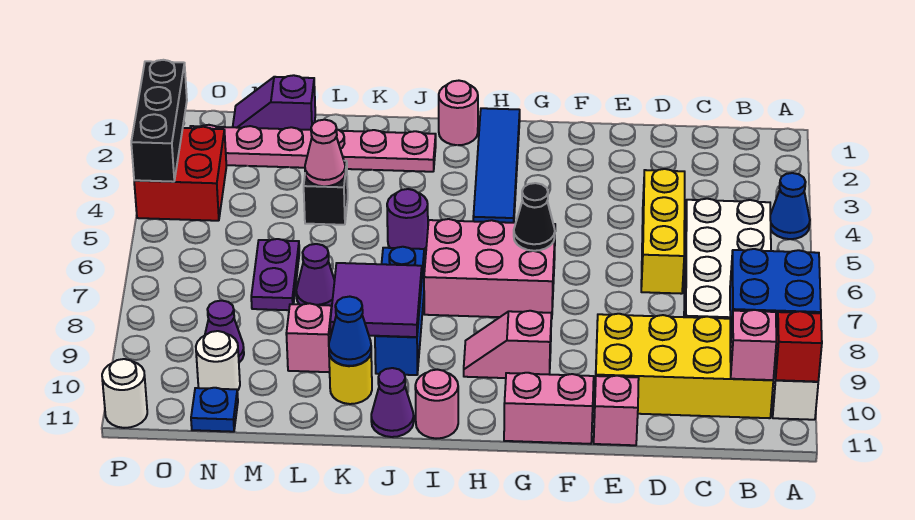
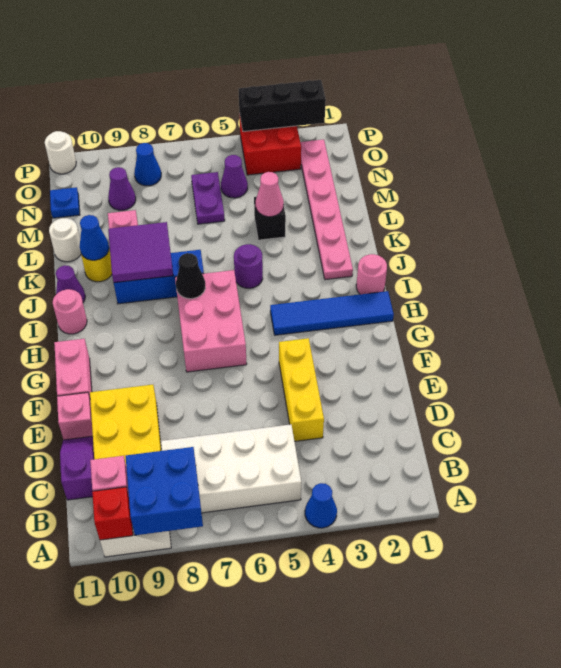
yellow 1x3 brick [641,169,685,294] -> yellow 1x3 brick turned to [279,338,324,441]
black 1x1 cone [514,183,555,251] -> black 1x1 cone moved to [176,253,205,299]
pink 1x2 slope [464,311,551,378] -> none
purple 1x1 cone [296,244,335,306] -> purple 1x1 cone moved to [221,155,248,198]
purple 1x2 slope [233,75,315,130] -> purple 1x2 slope moved to [60,436,94,500]
purple 1x2 plate [251,239,299,310] -> purple 1x2 plate turned to [191,172,225,224]
white 1x1 round brick [196,331,240,391] -> white 1x1 round brick moved to [49,218,81,262]
none -> blue 1x1 cone [134,143,161,186]

